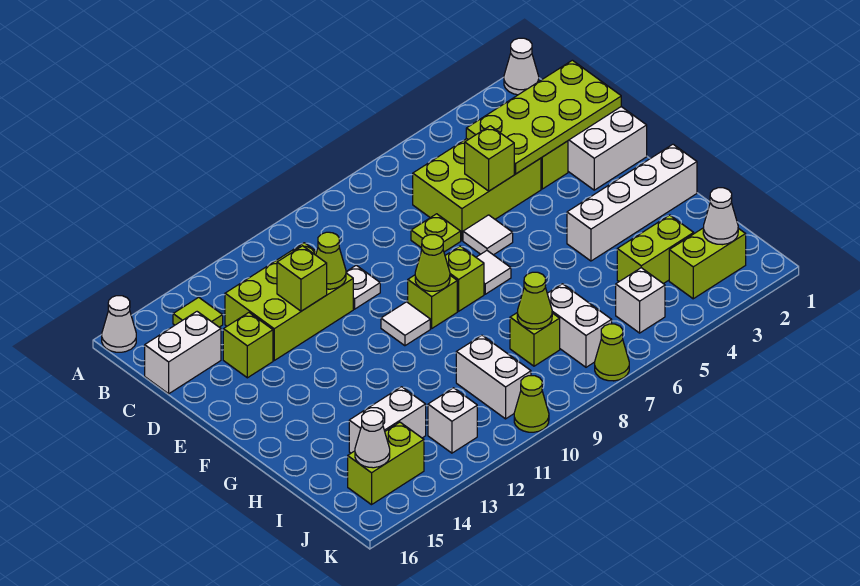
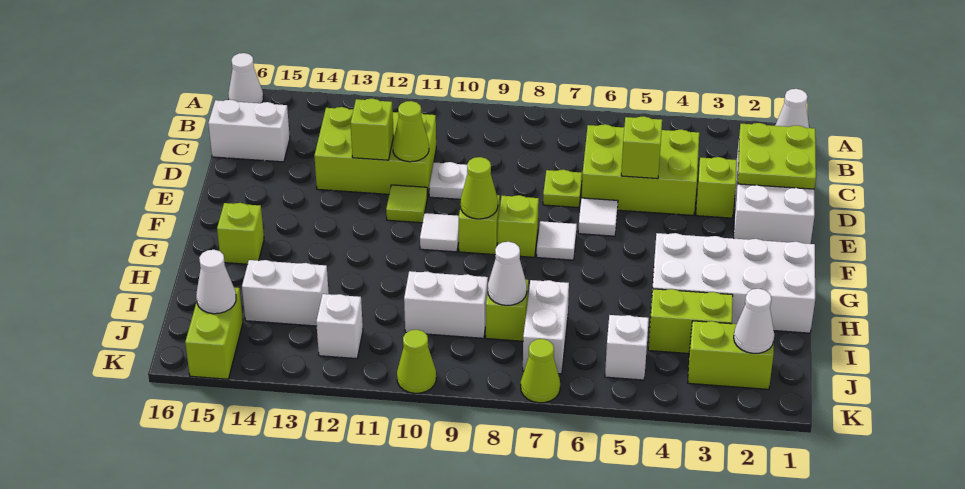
lime 1x1 tile [173,297,223,327] -> lime 1x1 tile moved to [386,185,427,223]
lime 2x4 plate [466,60,621,174] -> lime 2x2 plate [738,123,816,189]
lime 1x1 brick [223,313,273,378] -> lime 1x1 brick moved to [217,203,264,264]
white 1x4 brick [567,144,697,261] -> white 2x4 brick [651,233,815,333]
lime 1x1 cone [517,272,552,329] -> white 1x1 cone [488,242,527,305]
white 1x2 brick [456,335,531,419] -> white 1x2 brick turned to [404,271,488,338]
lime 1x2 brick [348,422,424,505] -> lime 1x2 brick turned to [185,288,243,379]

